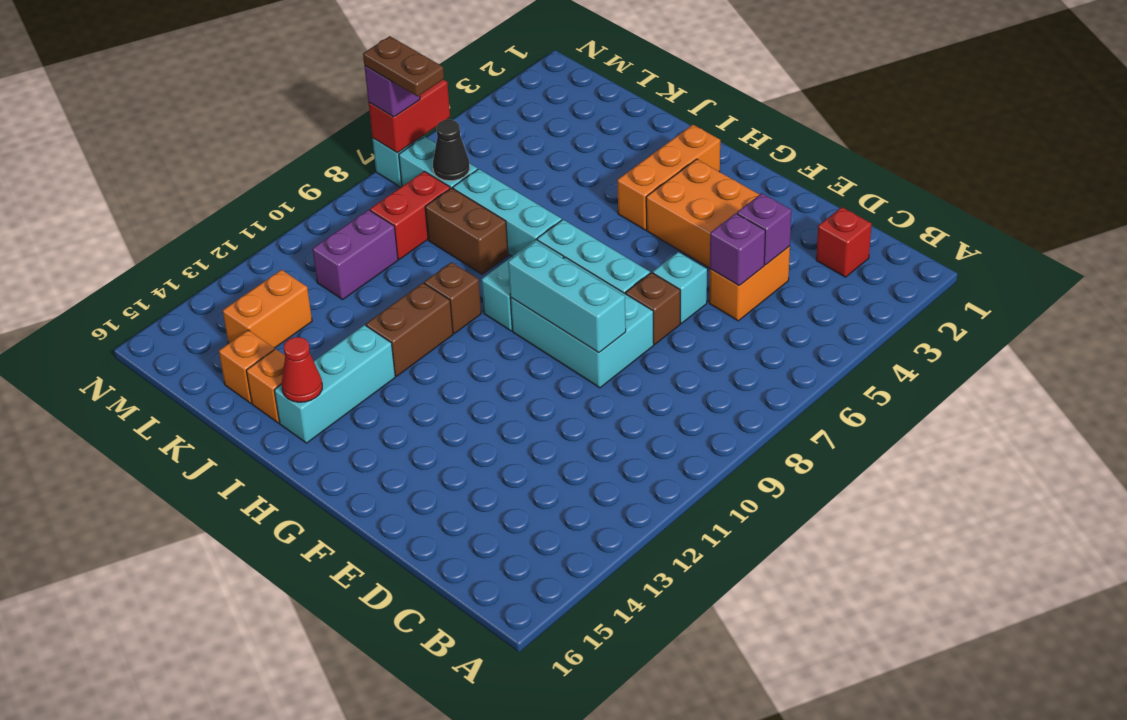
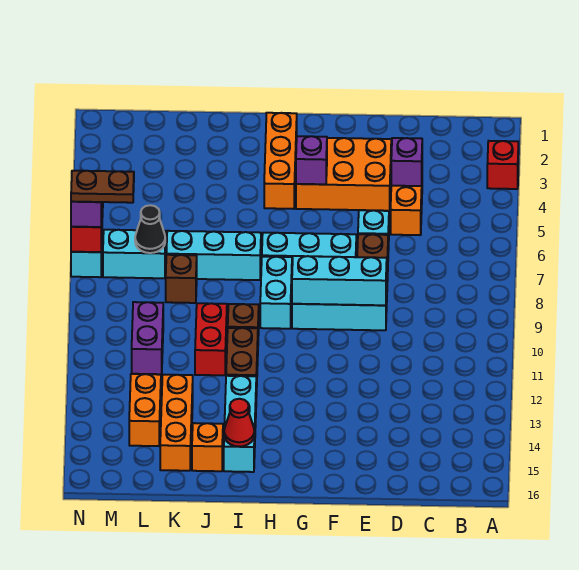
red 1x1 brick [816,207,871,277] -> red 1x1 brick moved to [487,141,518,189]
purple 1x1 brick [710,213,765,286] -> purple 1x1 brick moved to [296,136,327,184]
brown 1x2 brick [425,188,508,274] -> brown 1x1 brick [166,255,197,303]
orange 1x1 brick [219,330,275,403] -> orange 1x3 brick [160,375,193,471]
red 1x2 brick [370,171,450,259] -> red 1x2 brick moved to [195,303,227,375]

